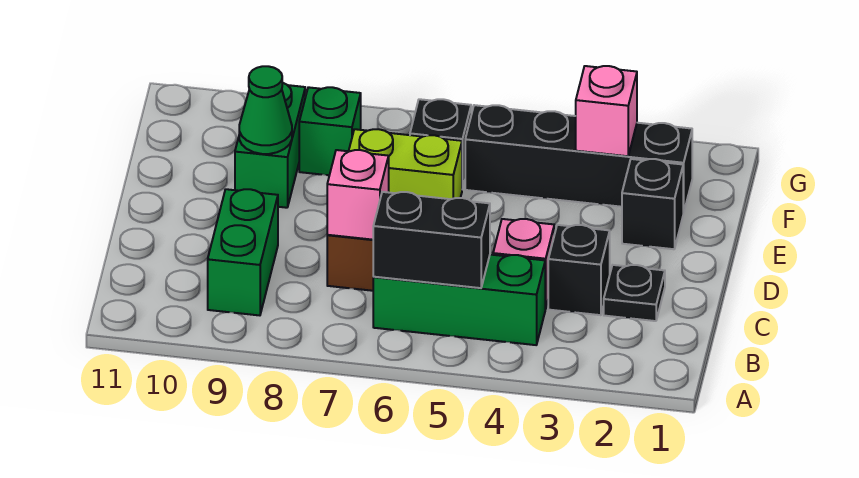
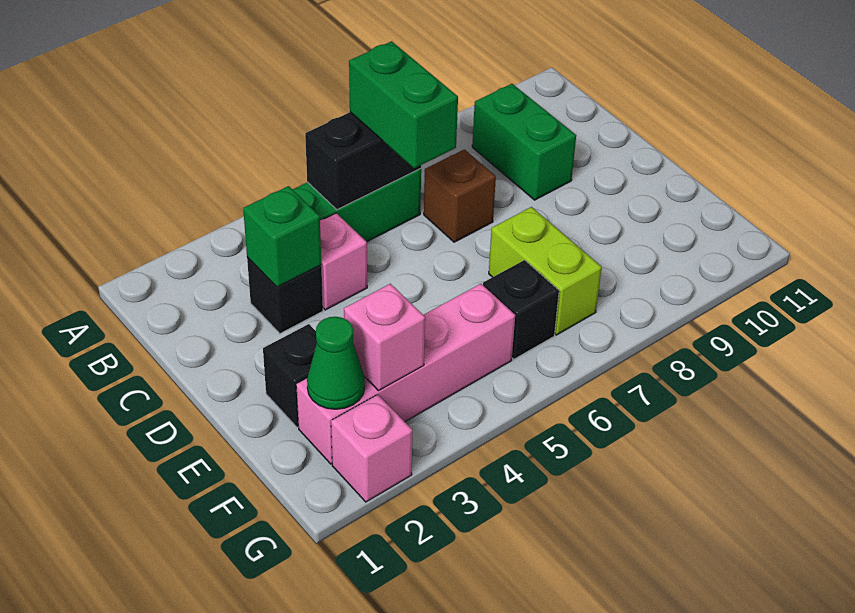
black 1x1 plate [604,265,665,321] -> none
pink 1x1 brick [327,150,389,240] -> pink 1x1 brick moved to [331,395,412,502]
lime 1x2 brick [349,129,462,199] -> lime 1x2 brick turned to [489,207,602,335]
green 1x2 brick [235,83,305,208] -> green 1x2 brick moved to [349,41,458,168]
green 1x1 cone [239,66,292,154] -> green 1x1 cone moved to [307,317,365,409]
black 1x4 brick [465,105,692,213] -> pink 1x4 brick [296,284,515,464]
green 1x1 brick [299,87,361,175] -> green 1x1 brick moved to [243,186,321,287]

